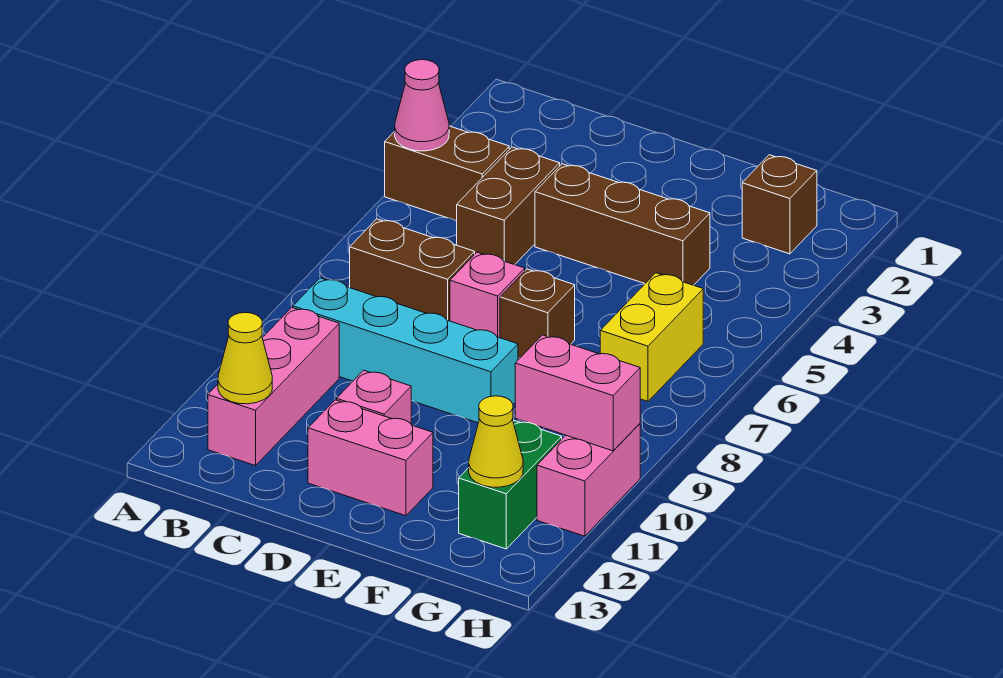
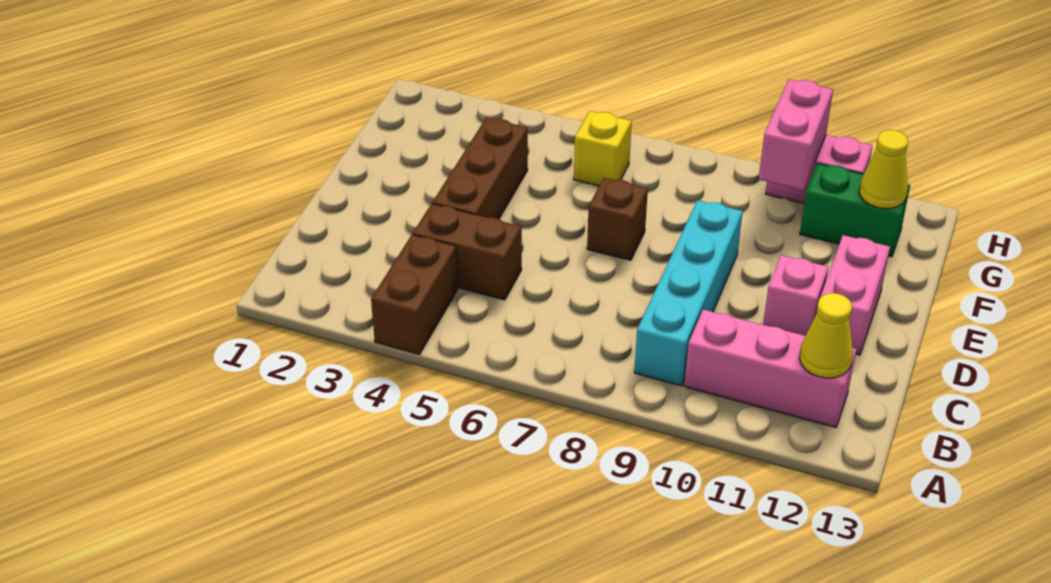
pink 1x1 cone [395,60,449,151] -> none
brown 1x2 brick [350,219,475,321] -> none
pink 1x1 brick [450,252,525,338] -> none
brown 1x1 brick [742,155,817,254] -> none
yellow 1x2 brick [600,273,703,401] -> yellow 1x1 brick [574,111,632,186]

